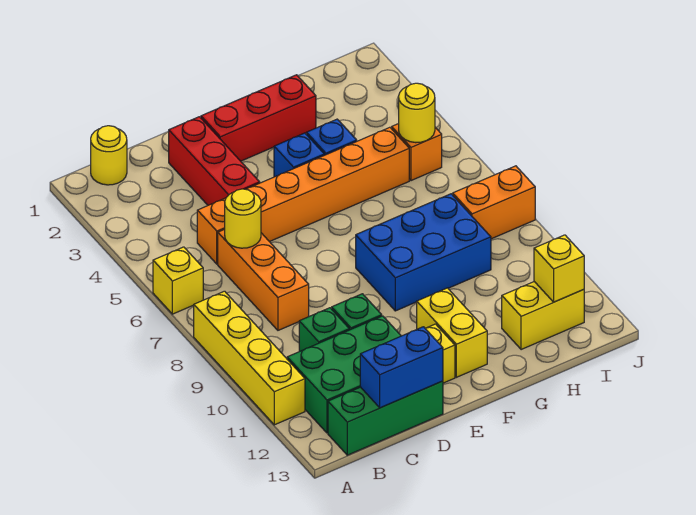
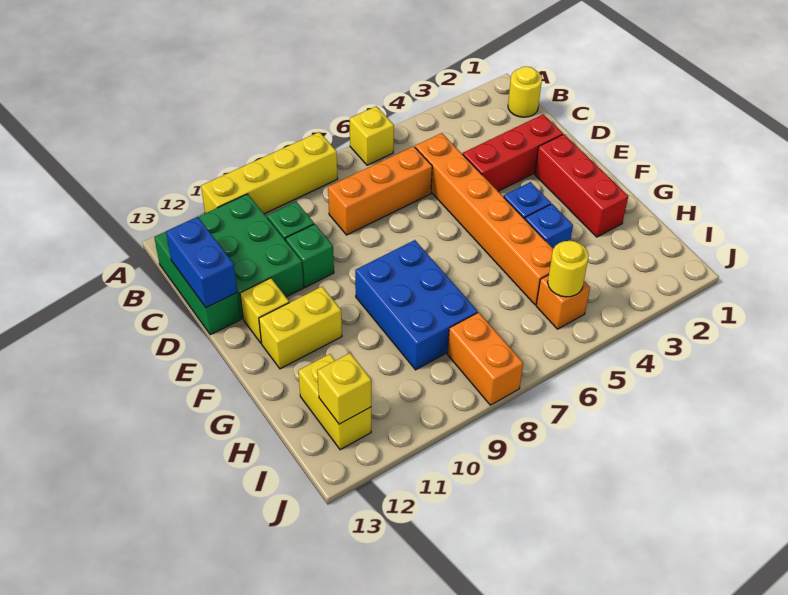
yellow 1x1 round brick [225,189,261,248] -> none

